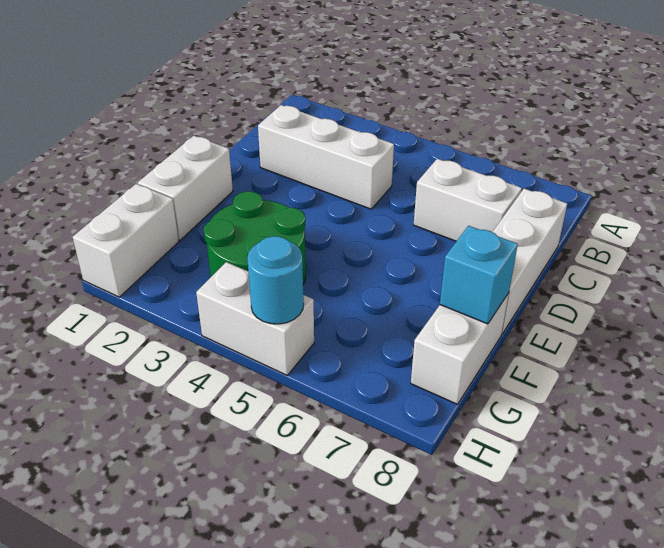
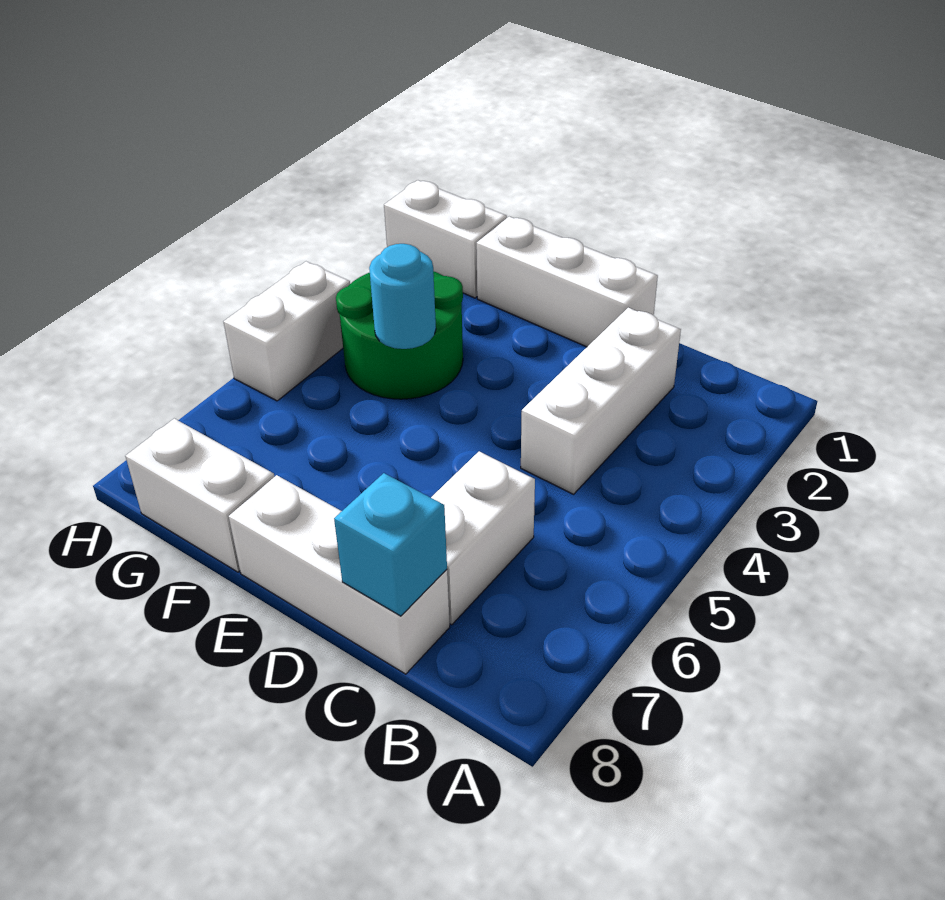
white 1x2 brick [138,136,233,240] -> white 1x3 brick [476,217,658,347]
cyan 1x1 brick [440,226,518,324] -> cyan 1x1 brick moved to [334,473,447,616]
cyan 1x1 round brick [247,236,304,324] -> cyan 1x1 round brick moved to [369,244,436,349]

